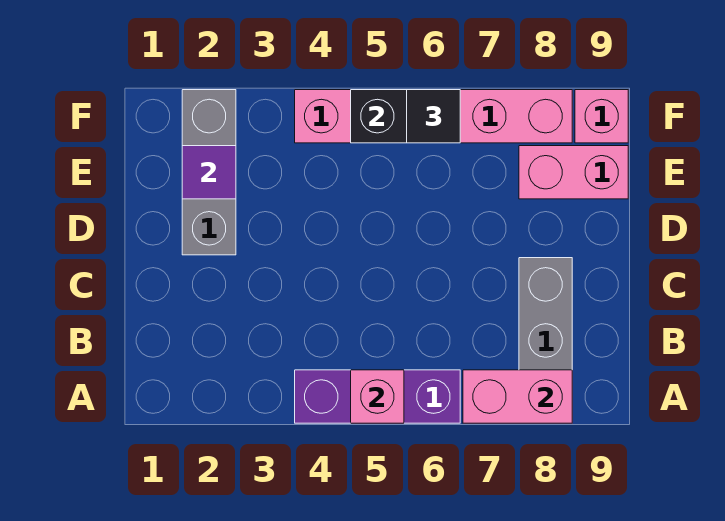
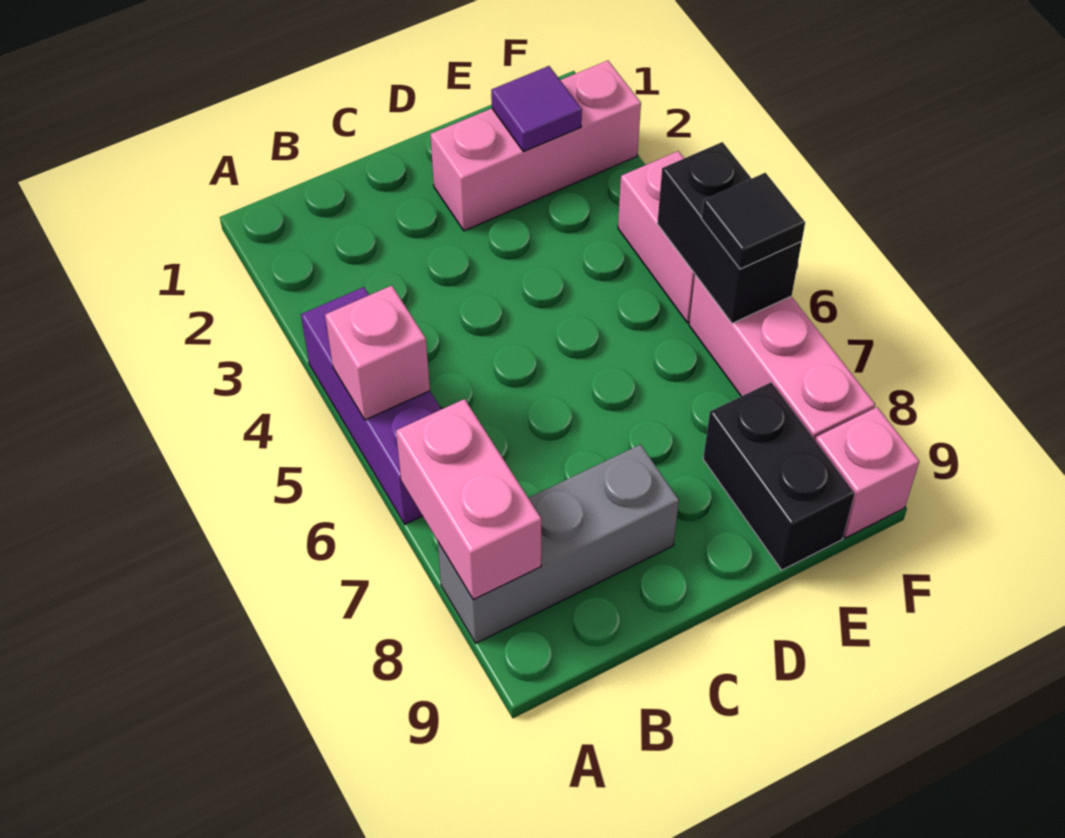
grey 1x3 brick [182,90,236,255] -> pink 1x3 brick [430,61,641,231]
pink 1x2 brick [519,146,628,199] -> black 1x2 brick [703,382,855,570]

